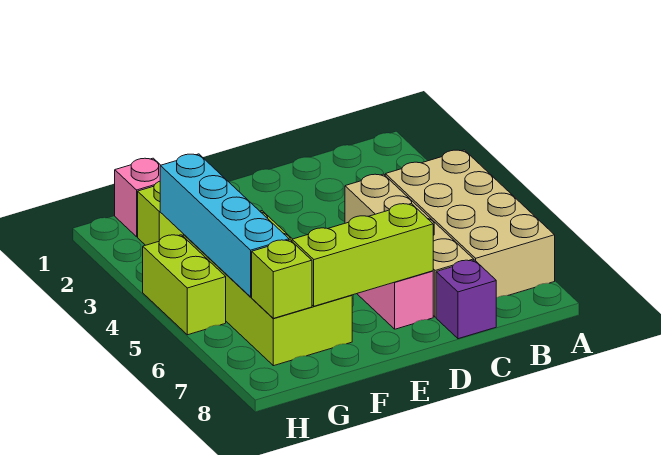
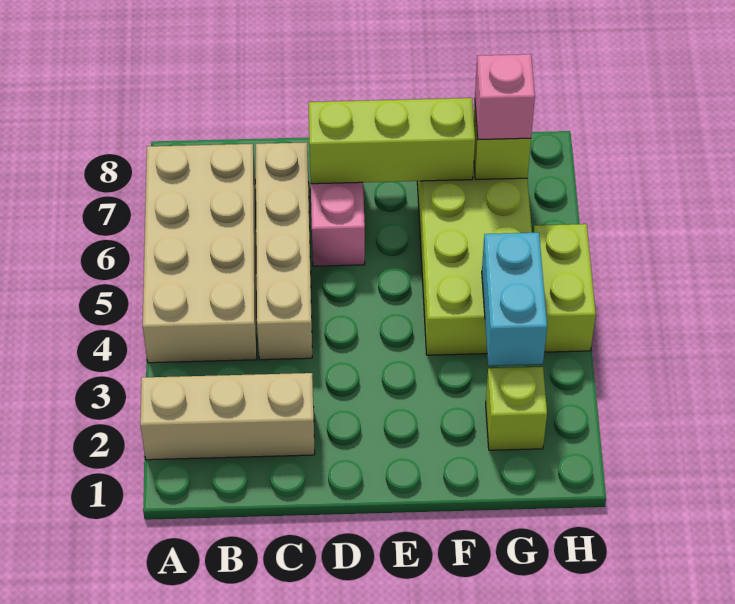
none -> tan 1x3 brick [140,373,315,460]
purple 1x1 brick [436,260,496,339] -> none
pink 1x1 brick [115,158,161,237] -> pink 1x1 brick moved to [475,54,535,140]
cyan 1x4 brick [160,154,289,297] -> cyan 1x2 brick [482,233,547,366]

